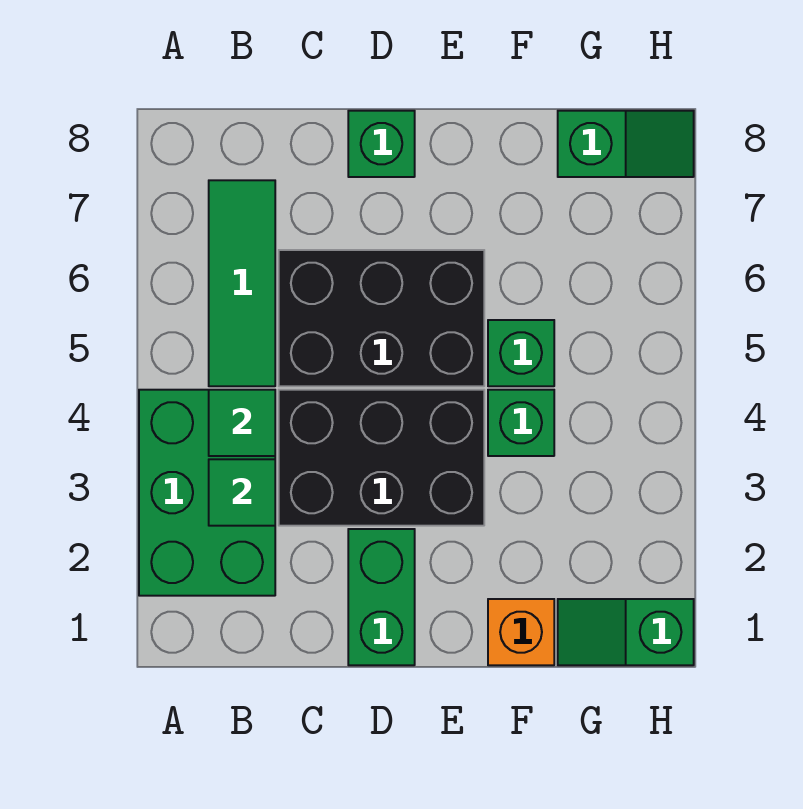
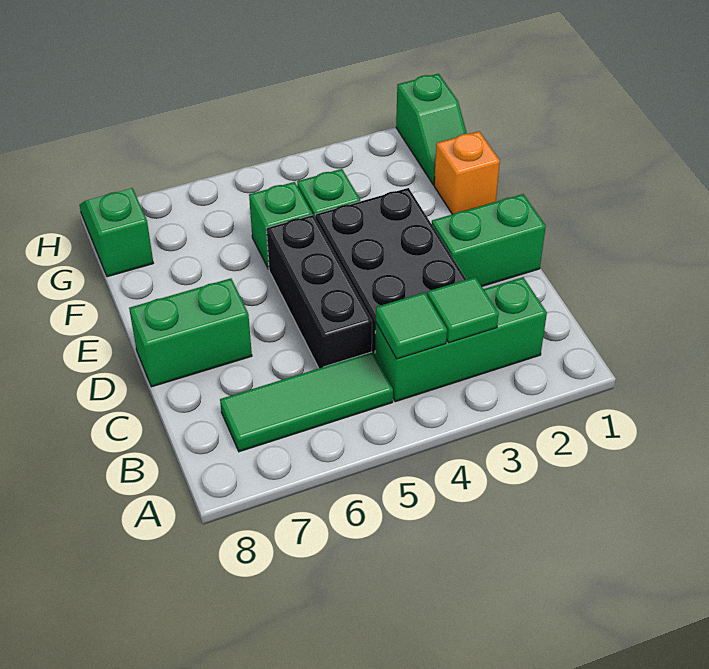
green 2x3 brick [139,390,275,596] -> green 1x3 brick [375,277,547,402]
black 2x3 brick [279,250,484,386] -> black 1x3 brick [267,215,372,368]
green 1x1 brick [348,111,415,177] -> green 1x2 brick [129,278,252,387]

